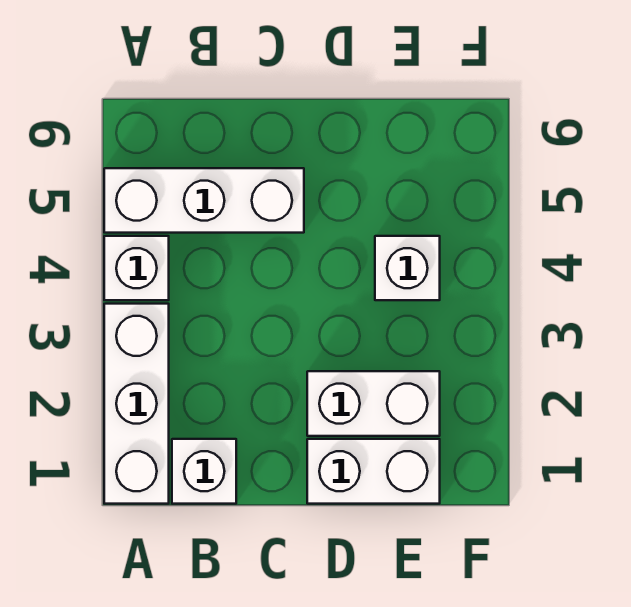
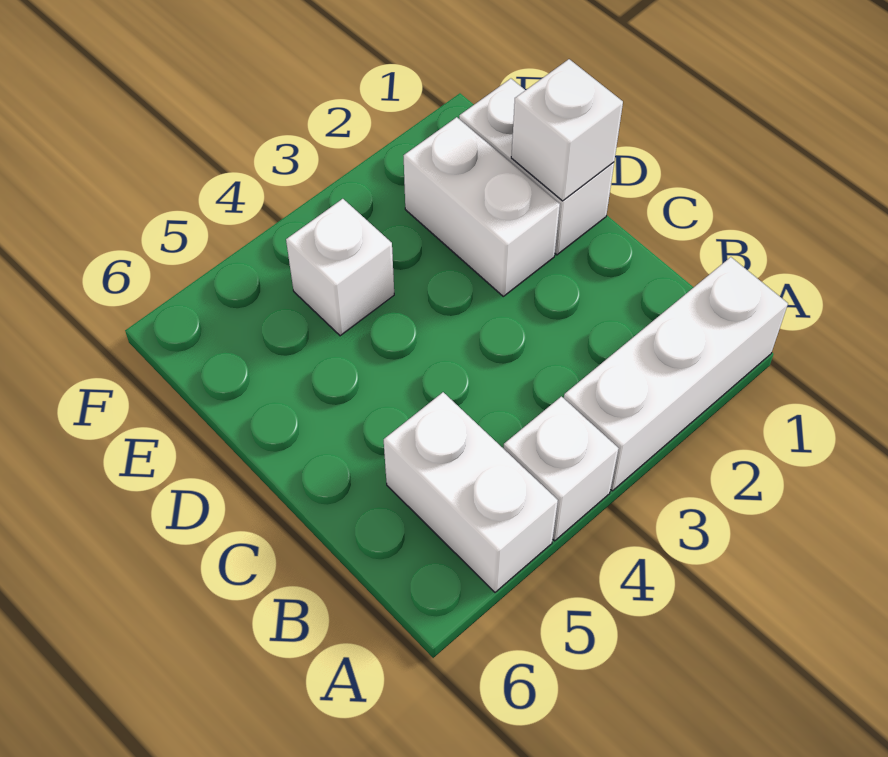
white 1x3 brick [104,168,304,233] -> white 1x2 brick [384,392,558,592]
white 1x1 brick [172,439,236,504] -> white 1x1 brick moved to [511,59,623,201]

